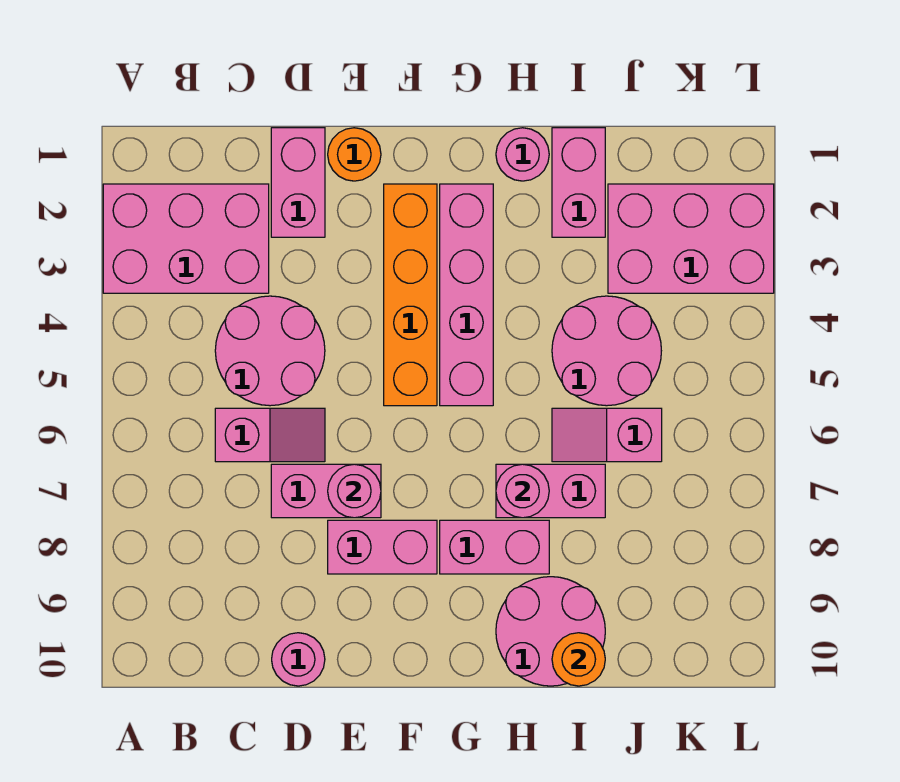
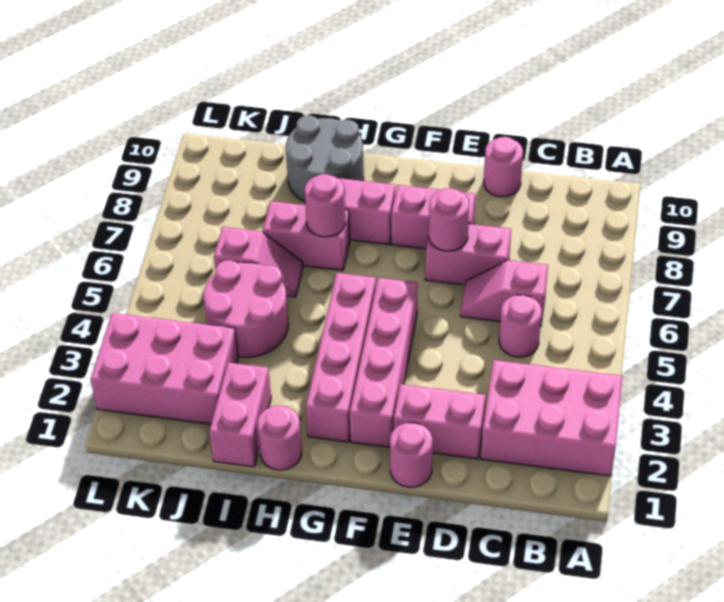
pink 2x2 round brick [215,296,325,406] -> pink 1x1 round brick [499,295,542,357]
pink 1x2 brick [271,128,325,237] -> pink 1x2 brick turned to [394,384,486,459]
orange 1x1 round brick [328,128,381,181] -> pink 1x1 round brick [390,423,432,487]
orange 1x4 brick [384,184,437,406] -> pink 1x4 brick [350,278,418,447]
pink 2x2 round brick [496,577,605,686] -> grey 2x2 round brick [286,115,364,202]
orange 1x1 round brick [552,633,605,686] -> none

